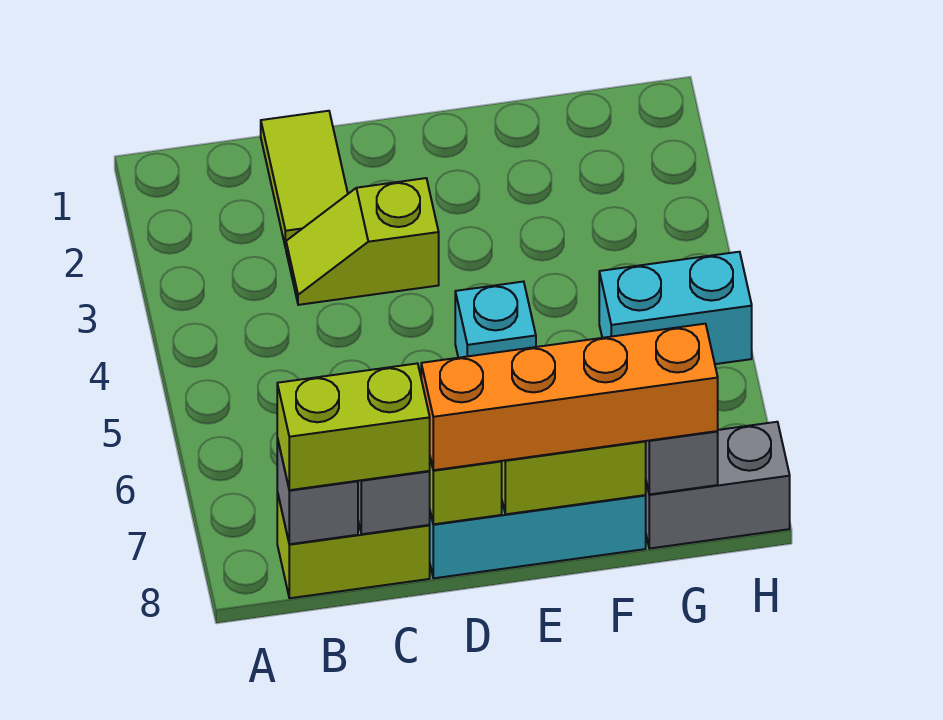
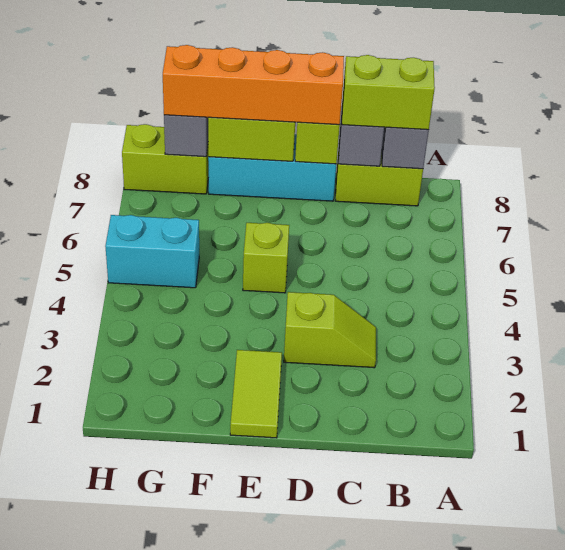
lime 1x2 tile [261,111,348,248] -> lime 1x2 tile moved to [230,350,282,438]
cyan 1x1 brick [455,282,536,358] -> lime 1x1 brick [243,223,289,293]
grey 1x2 brick [646,422,790,549] -> lime 1x2 brick [122,124,209,194]

